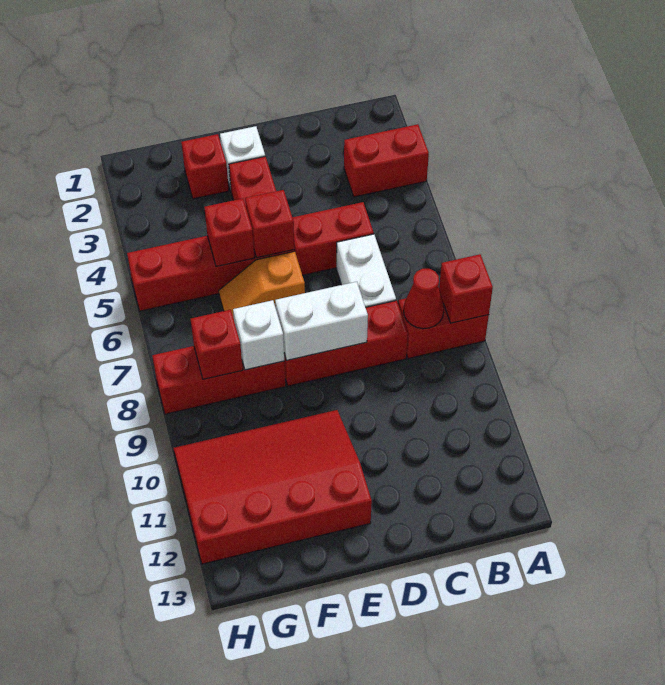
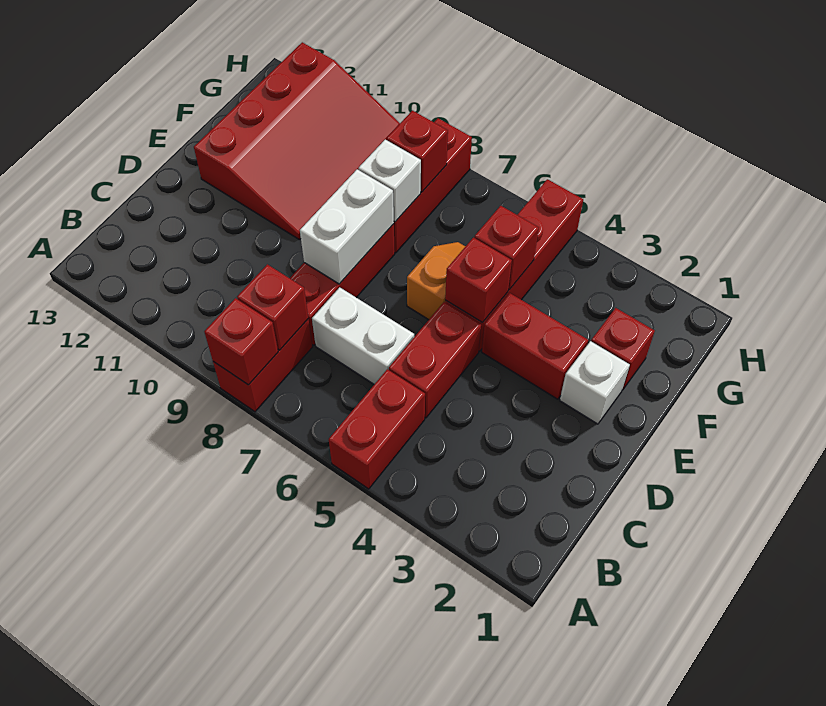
red 1x2 brick [344,124,429,197] -> red 1x2 brick moved to [329,369,425,489]
red 1x1 cone [404,269,444,329] -> red 1x1 brick [237,264,308,350]

